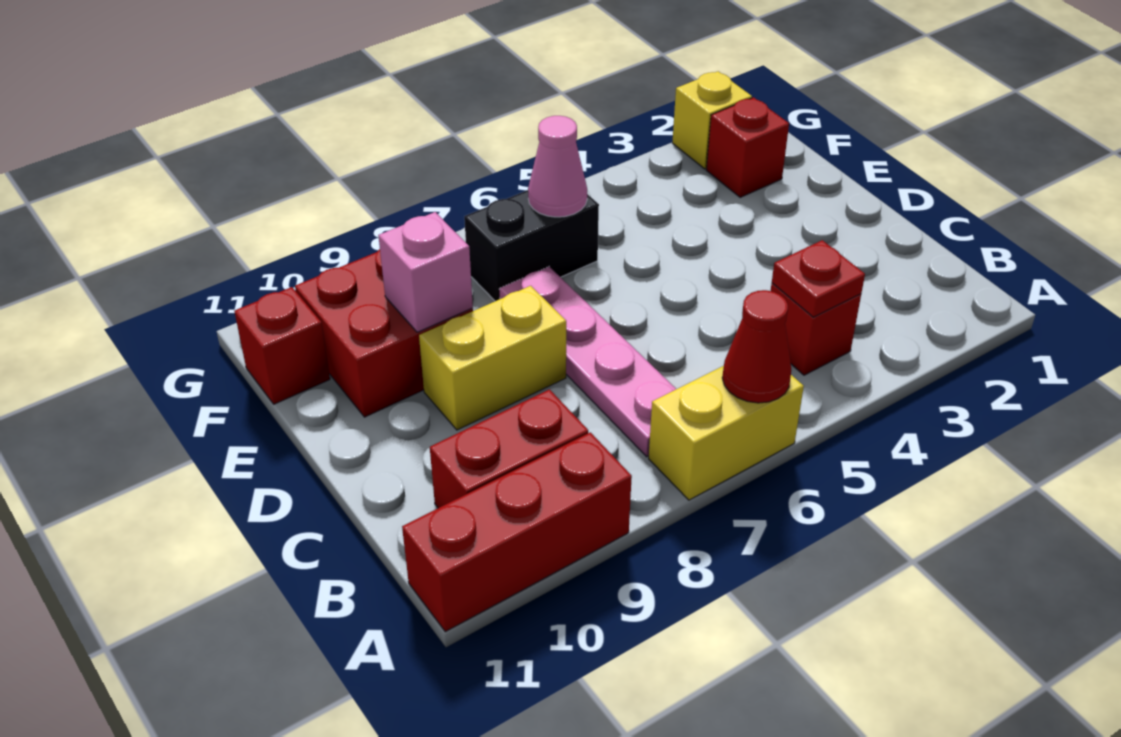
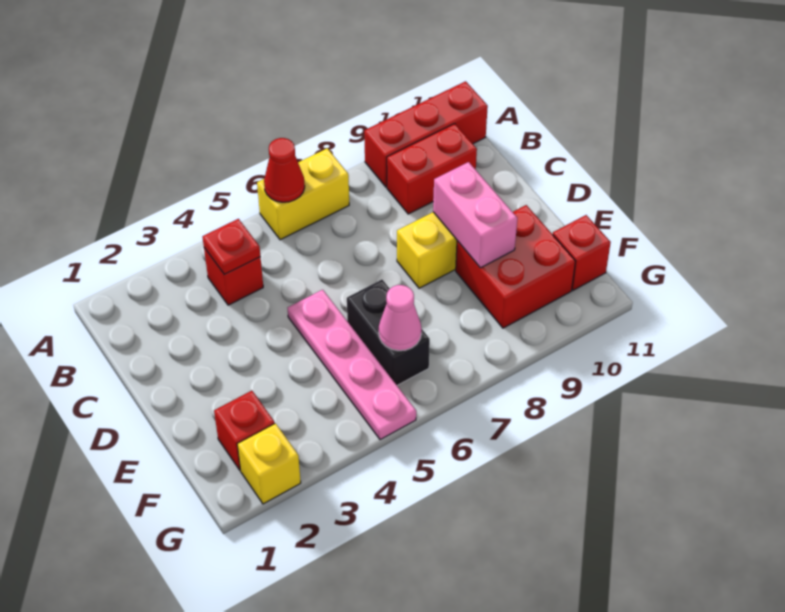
pink 1x4 plate [499,267,676,457] -> pink 1x4 plate moved to [288,290,416,440]
pink 1x1 brick [378,212,473,332] -> pink 1x2 brick [433,162,517,268]
black 1x2 brick [464,190,599,301] -> black 1x2 brick turned to [347,280,430,385]

